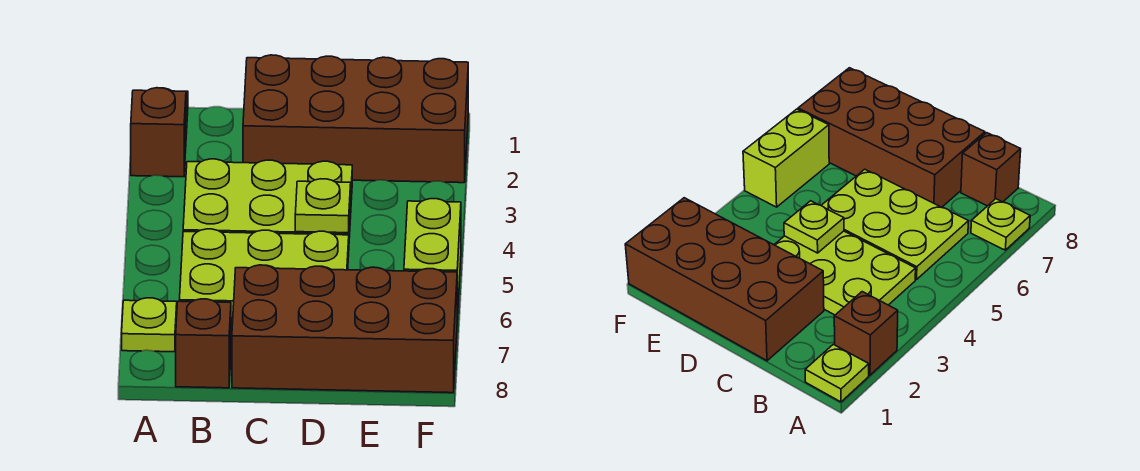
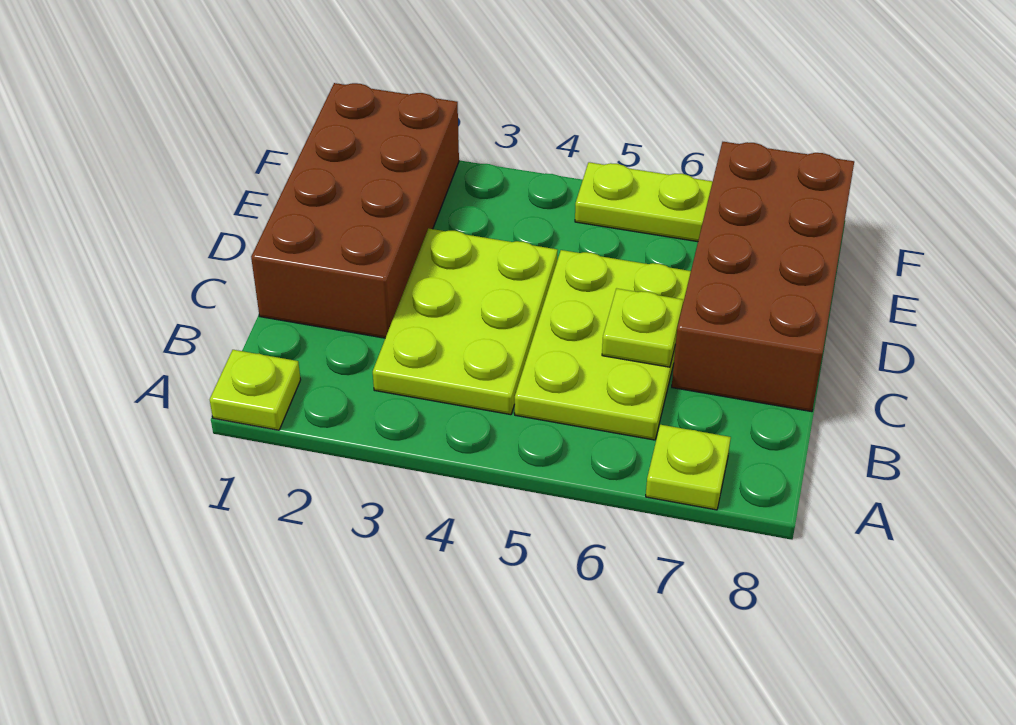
brown 1x1 brick [131,88,186,177] -> none
brown 1x1 brick [176,299,231,388] -> none
lime 1x1 plate [295,179,351,233] -> lime 1x1 plate moved to [602,288,683,367]
lime 1x2 brick [404,199,461,319] -> lime 1x2 plate [575,162,713,242]

